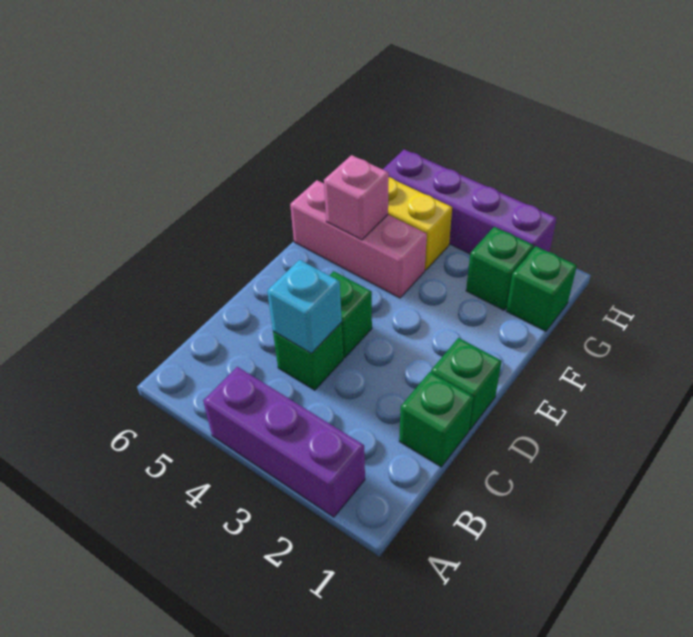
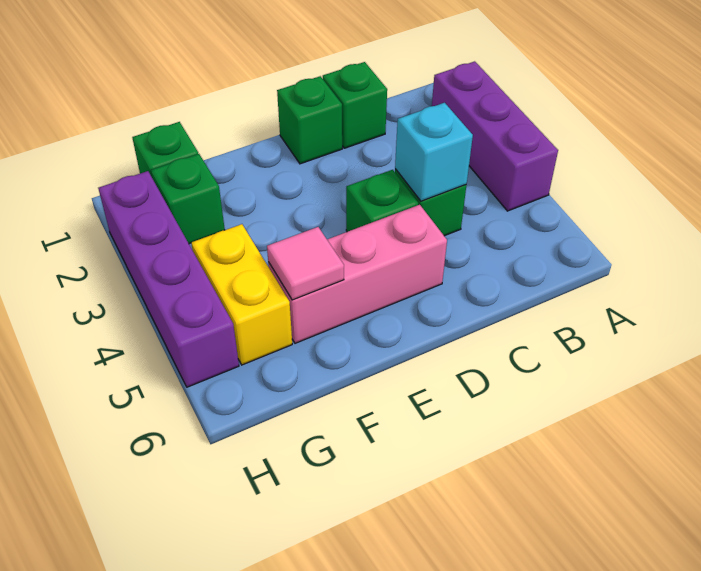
pink 1x3 brick [290,180,427,298] -> pink 1x3 brick turned to [268,205,447,343]
pink 1x1 brick [324,155,389,240] -> pink 1x1 tile [267,227,344,300]

